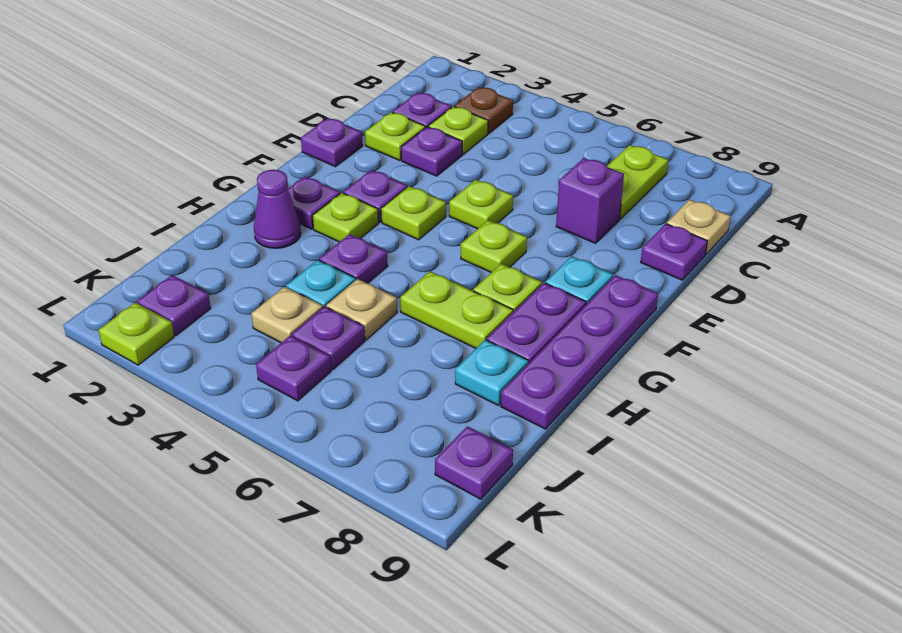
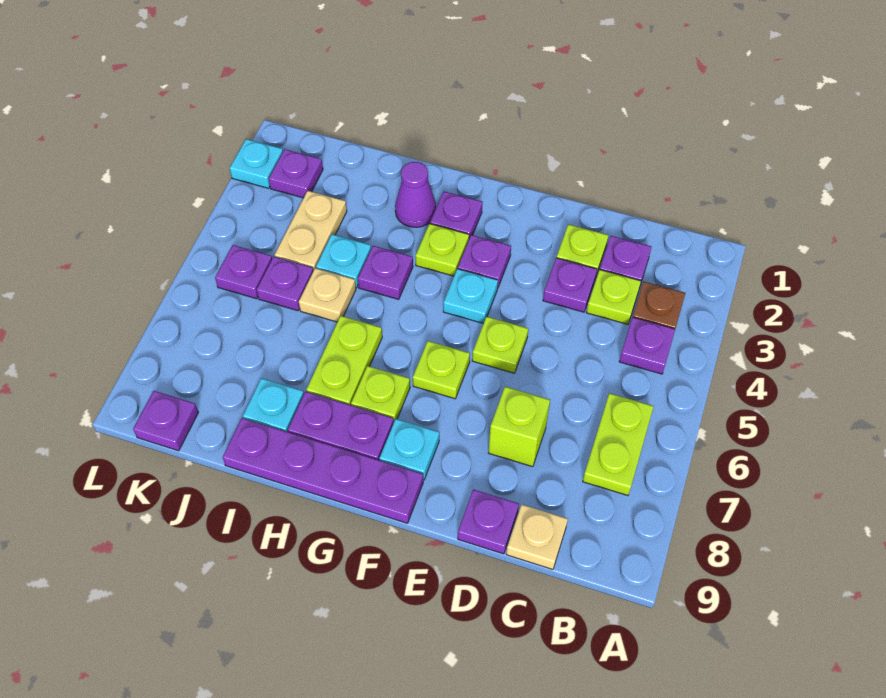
lime 1x2 plate [607,145,668,219] -> lime 1x2 plate turned to [583,393,654,495]
purple 1x1 brick [556,158,624,243] -> lime 1x1 brick [489,387,550,467]
purple 1x1 plate [301,118,363,167] -> purple 1x1 plate moved to [619,317,675,374]
lime 1x1 plate [381,186,446,240] -> cyan 1x1 plate [443,269,498,324]
tan 1x1 plate [251,287,323,343] -> tan 1x2 plate [275,191,347,270]
lime 1x1 plate [99,302,174,365] -> cyan 1x1 plate [230,139,283,188]

